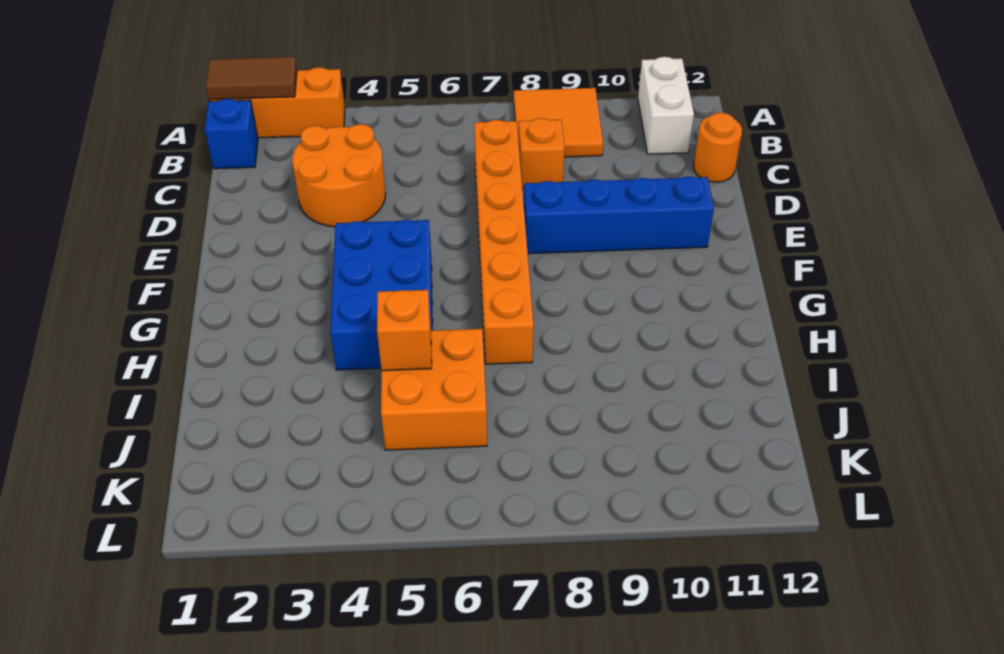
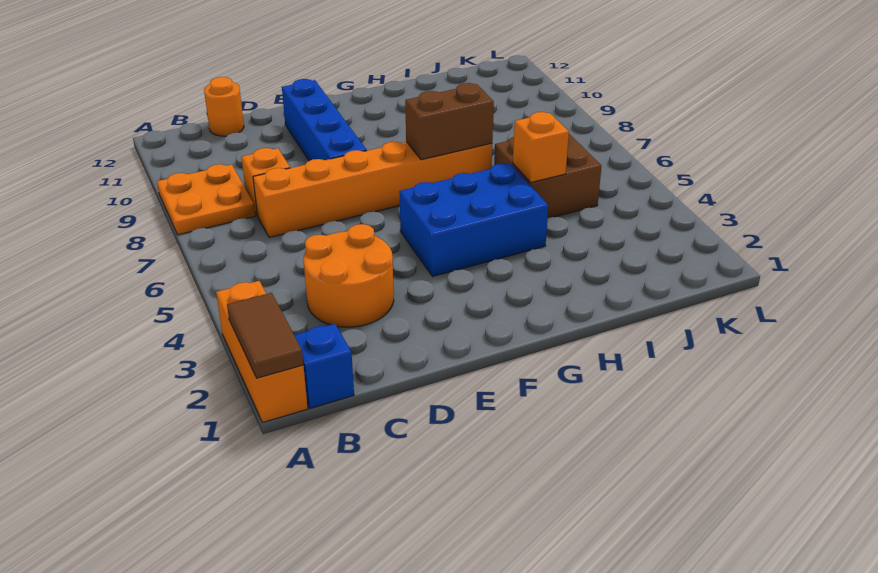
orange 2x2 tile [514,88,603,157] -> orange 2x2 plate [157,164,255,235]
white 1x2 brick [638,57,694,154] -> none
none -> brown 1x2 brick [405,83,494,160]
orange 2x2 brick [381,329,487,450] -> brown 2x2 brick [494,134,601,219]

